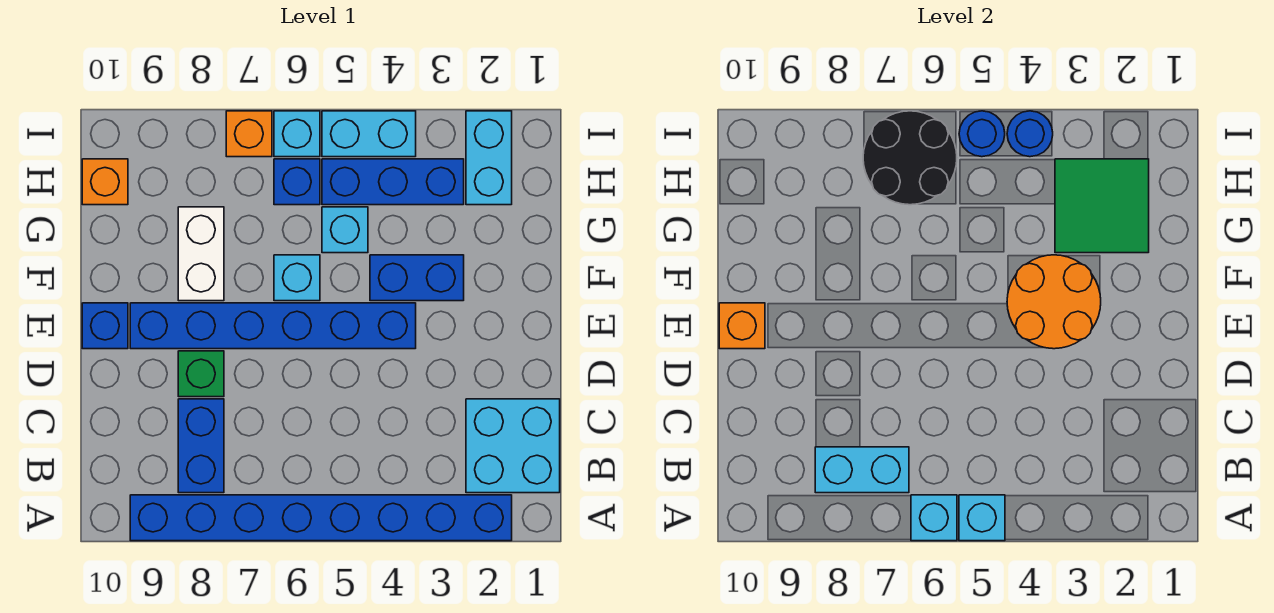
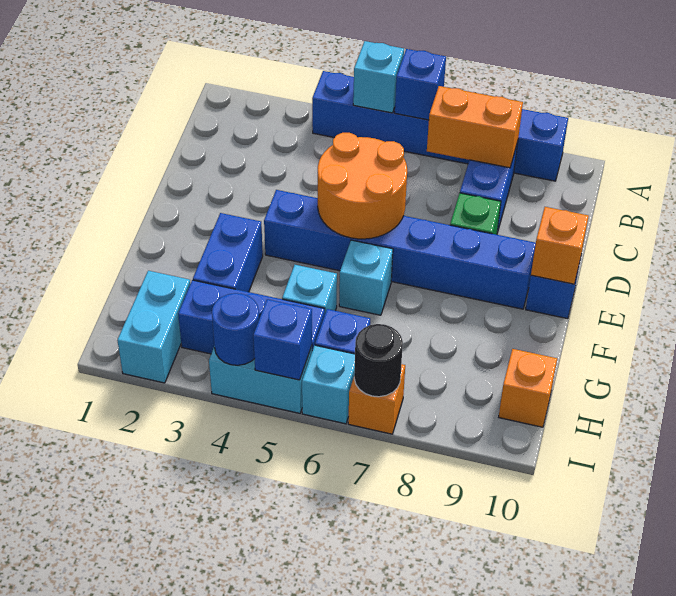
blue 1x8 brick [130,495,512,541] -> blue 1x6 brick [312,71,568,181]
cyan 1x1 brick [911,495,957,541] -> blue 1x1 brick [395,49,446,120]
cyan 2x2 brick [466,399,560,493] -> none
cyan 1x2 brick [815,447,909,493] -> orange 1x2 brick [427,86,523,168]
orange 2x2 round brick [1007,255,1101,349] -> orange 2x2 round brick moved to [318,133,407,239]
blue 1x2 brick [370,255,464,301] -> blue 1x2 brick turned to [193,213,263,292]
white 1x2 brick [178,207,224,301] -> none
green 2x2 tile [1055,159,1149,253] -> none
black 2x2 round brick [863,111,957,205] -> black 1x1 round brick [354,324,403,397]
blue 1x1 round brick [959,111,1005,157] -> blue 1x1 brick [253,299,312,380]

